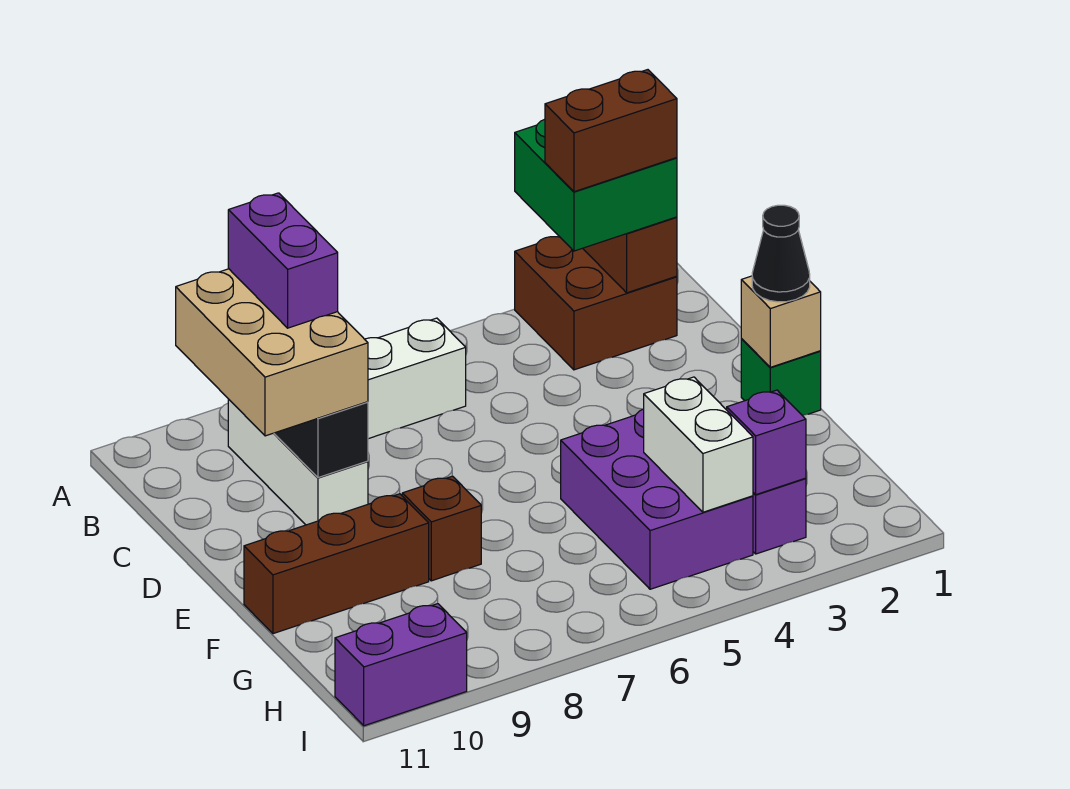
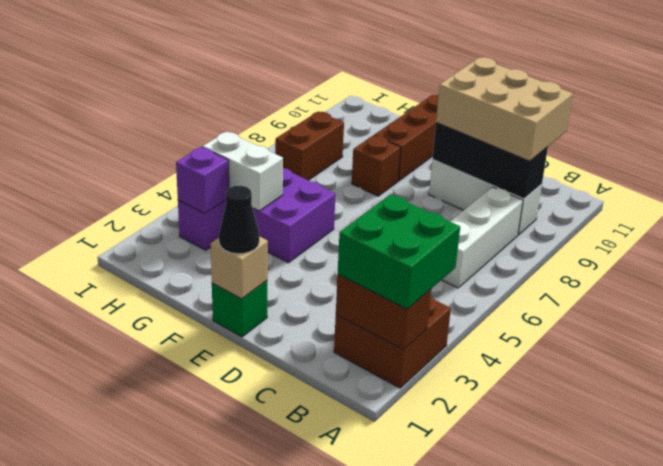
brown 1x2 brick [545,70,677,192] -> brown 1x2 brick moved to [275,111,344,180]
purple 1x2 brick [228,193,338,328] -> none
purple 1x2 brick [335,604,467,726] -> none

